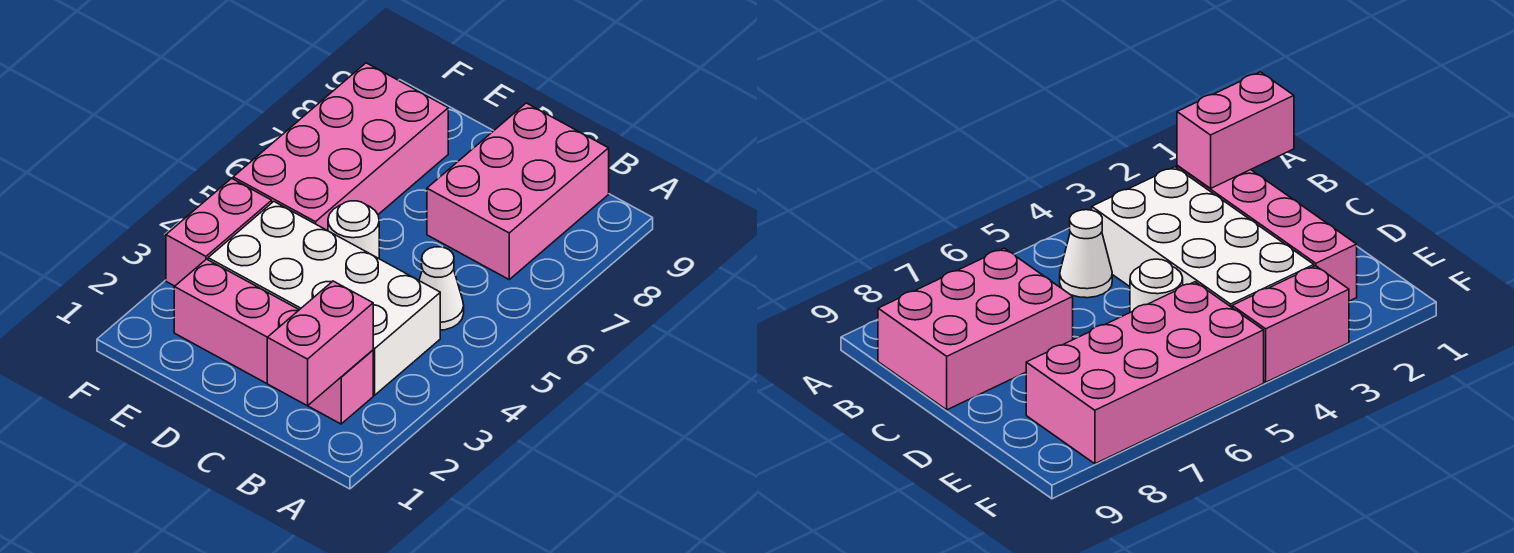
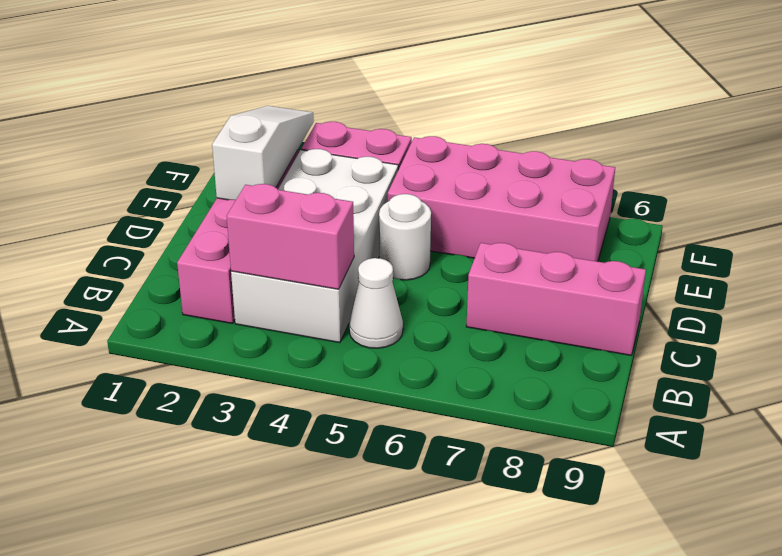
pink 1x2 brick [267,281,373,406] -> pink 1x2 brick moved to [227,184,354,289]
pink 2x3 brick [427,103,609,279] -> pink 1x3 brick [466,243,646,355]
none -> white 1x3 slope [212,106,314,200]

